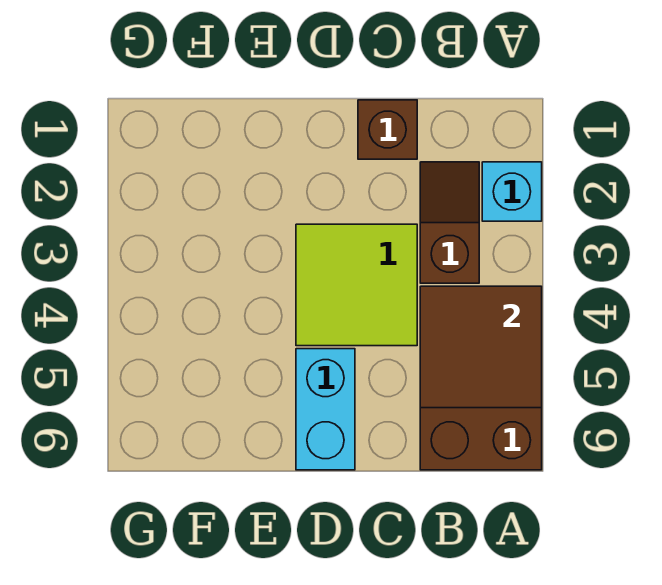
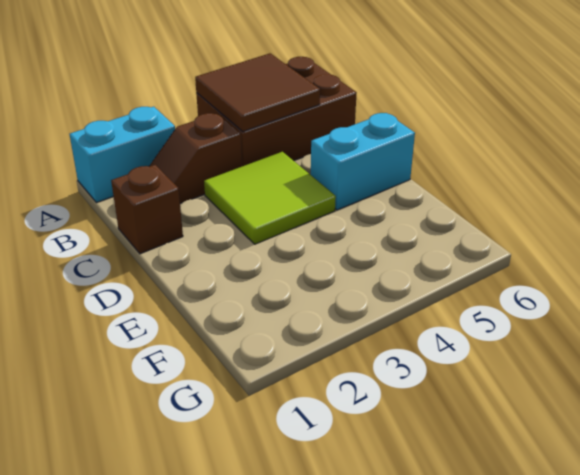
cyan 1x1 brick [482,162,542,221] -> cyan 1x2 brick [70,107,175,203]

